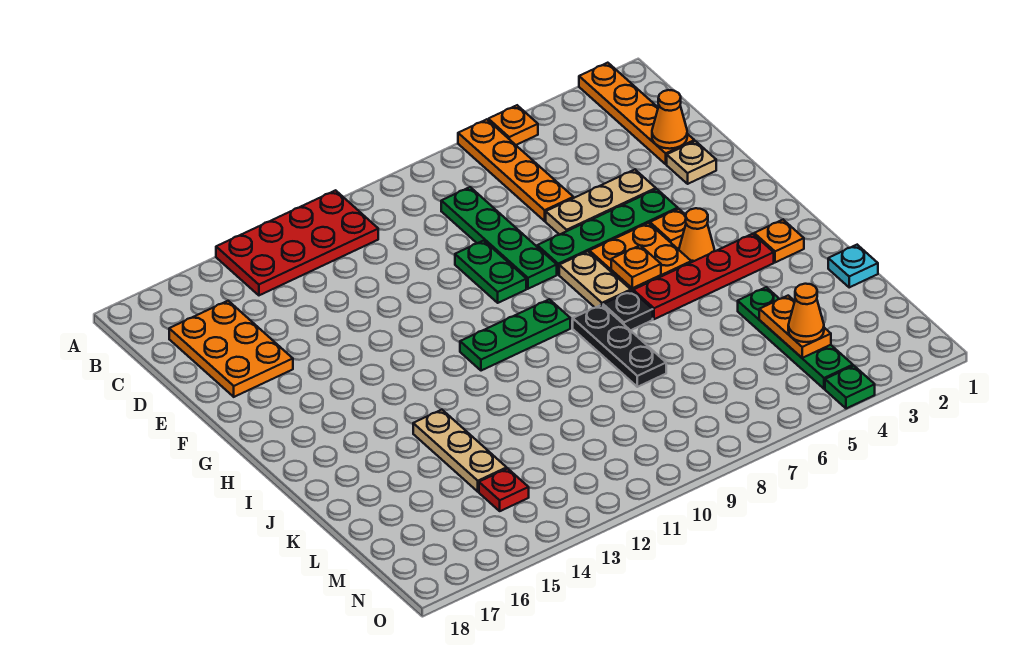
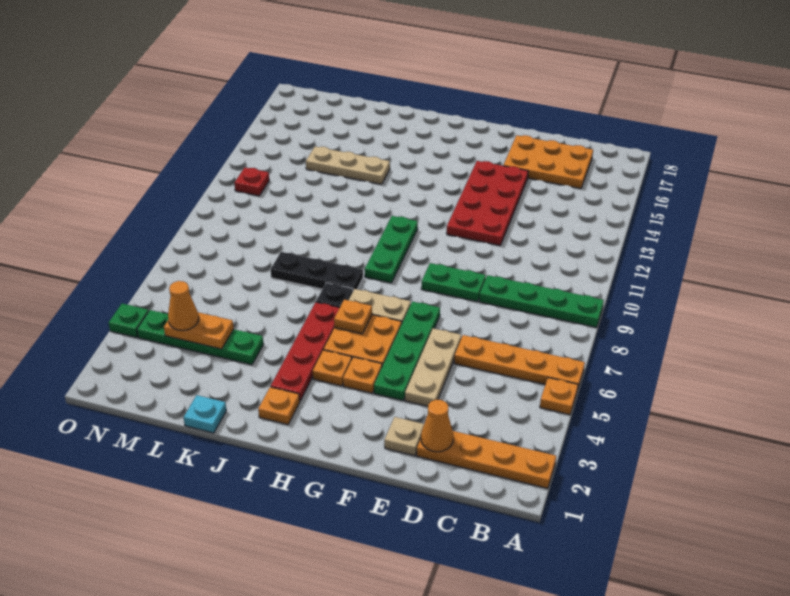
red 2x4 plate [216,190,378,295] -> red 2x4 plate moved to [447,161,528,245]
green 1x4 plate [441,187,557,289] -> green 1x4 plate moved to [479,275,604,327]
orange 1x1 cone [679,208,714,262] -> orange 1x1 plate [313,350,352,386]
red 1x1 plate [479,468,529,511] -> red 1x1 plate moved to [234,167,269,196]

